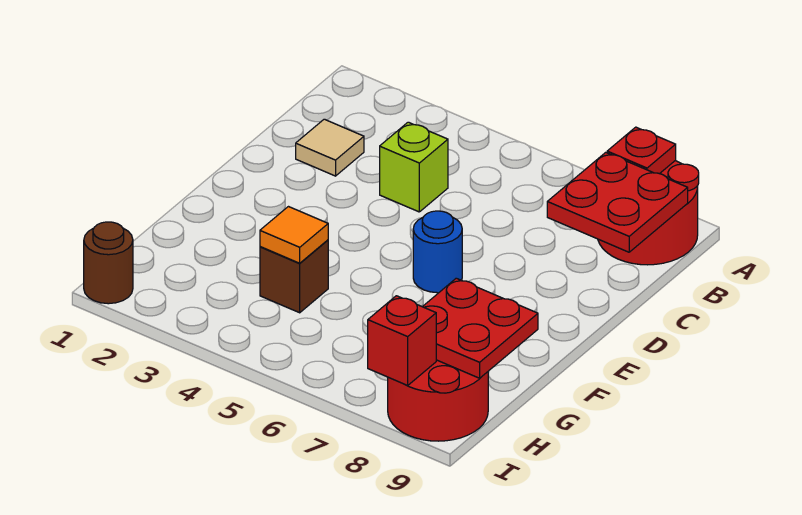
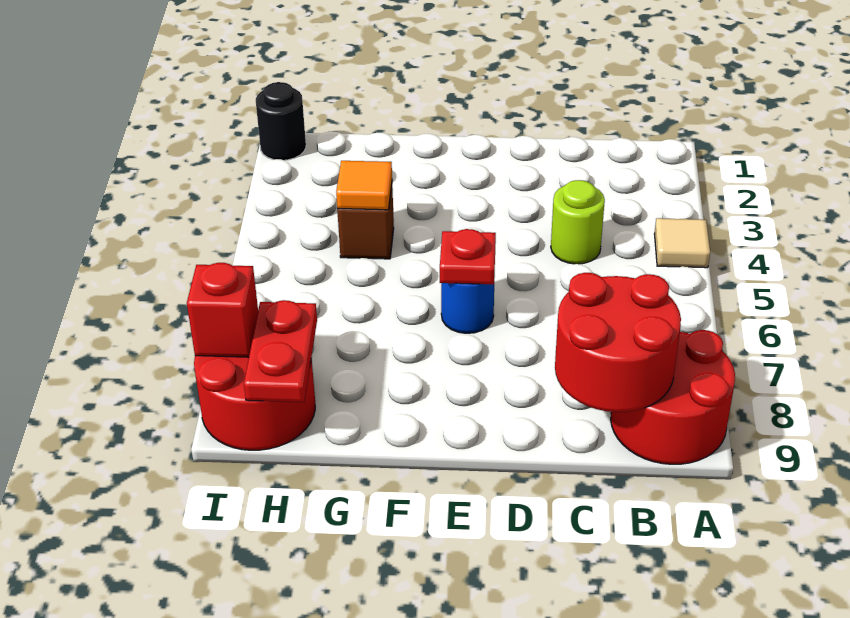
red 1x1 plate [607,127,676,174] -> red 1x1 plate moved to [440,229,496,284]
red 2x2 plate [547,152,688,252] -> red 2x2 round brick [555,273,681,412]
tan 1x1 tile [296,119,364,176] -> tan 1x1 tile moved to [655,218,710,268]
lime 1x1 brick [380,122,448,212] -> lime 1x1 round brick [551,180,605,264]
red 2x2 plate [423,278,538,378] -> red 1x2 plate [244,300,317,402]
brown 1x1 round brick [84,222,133,304] -> black 1x1 round brick [256,82,306,160]

